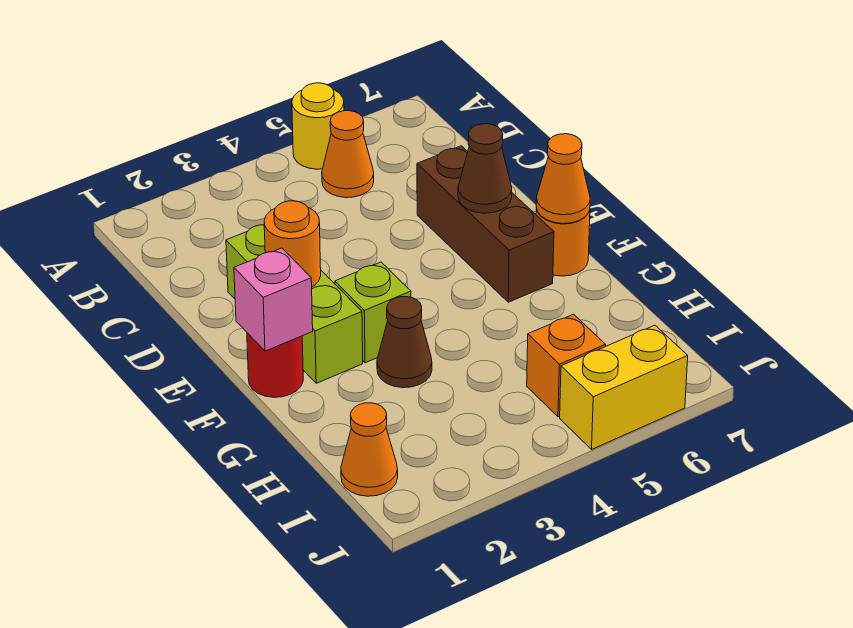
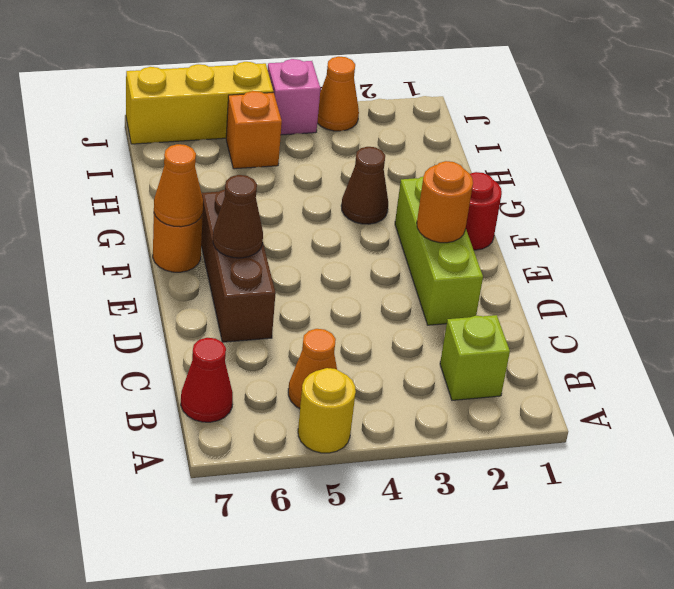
none -> red 1x1 cone [181,338,233,422]
pink 1x1 brick [234,248,313,351] -> pink 1x1 brick moved to [268,59,321,135]
lime 1x1 brick [335,262,411,363] -> lime 1x1 brick moved to [440,315,510,400]
orange 1x1 cone [341,403,398,496] -> orange 1x1 cone moved to [317,56,359,131]
yellow 1x2 brick [560,325,688,449] -> yellow 1x3 brick [126,62,273,144]

